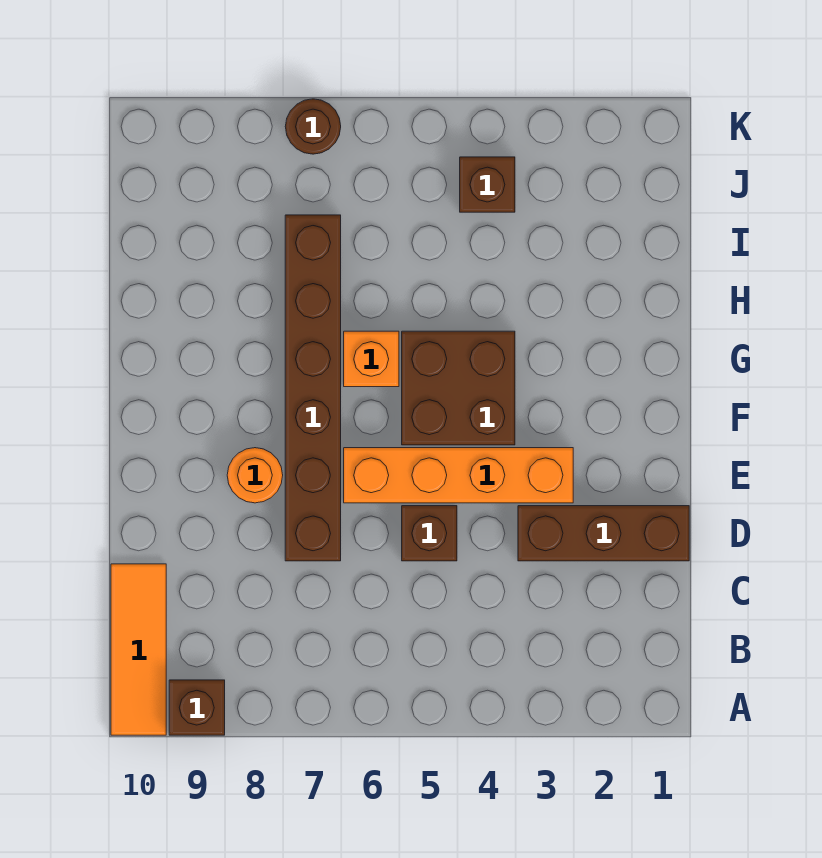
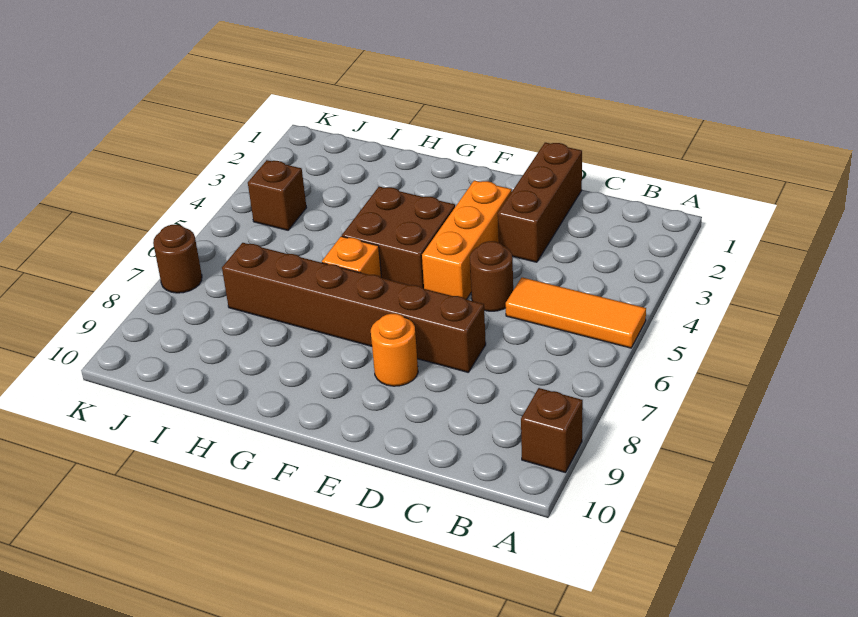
orange 1x3 tile [111,564,166,735] -> orange 1x3 tile moved to [506,277,646,348]
brown 1x1 brick [402,506,457,561] -> brown 1x1 round brick [470,241,513,311]
orange 1x4 brick [344,448,573,503] -> orange 1x3 brick [422,181,512,300]

